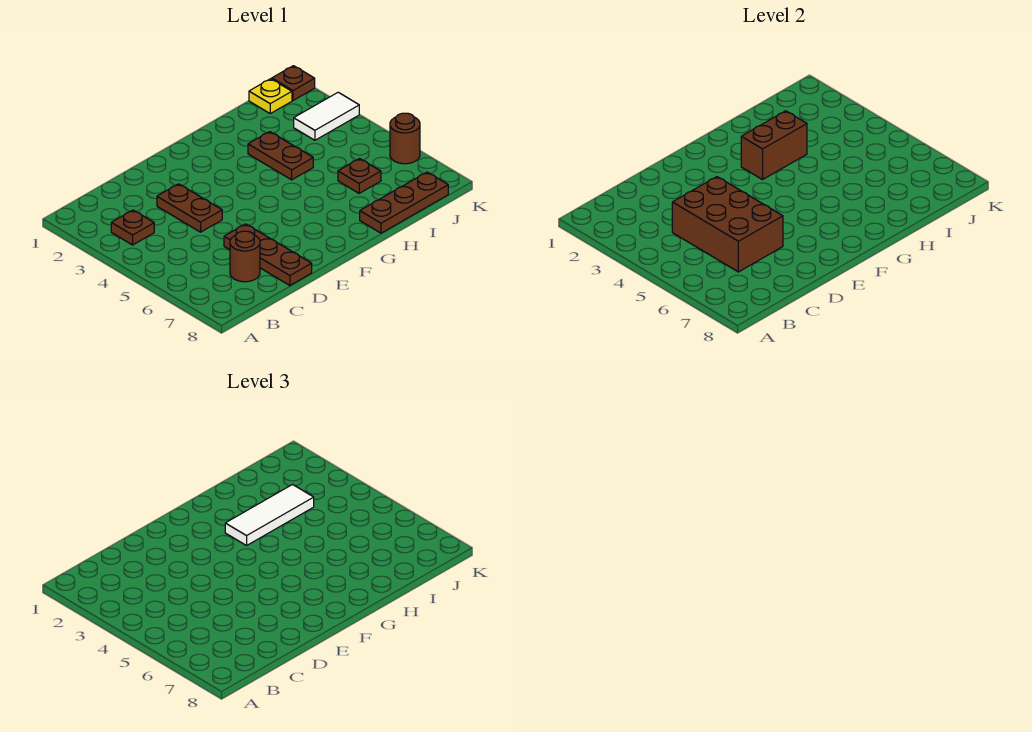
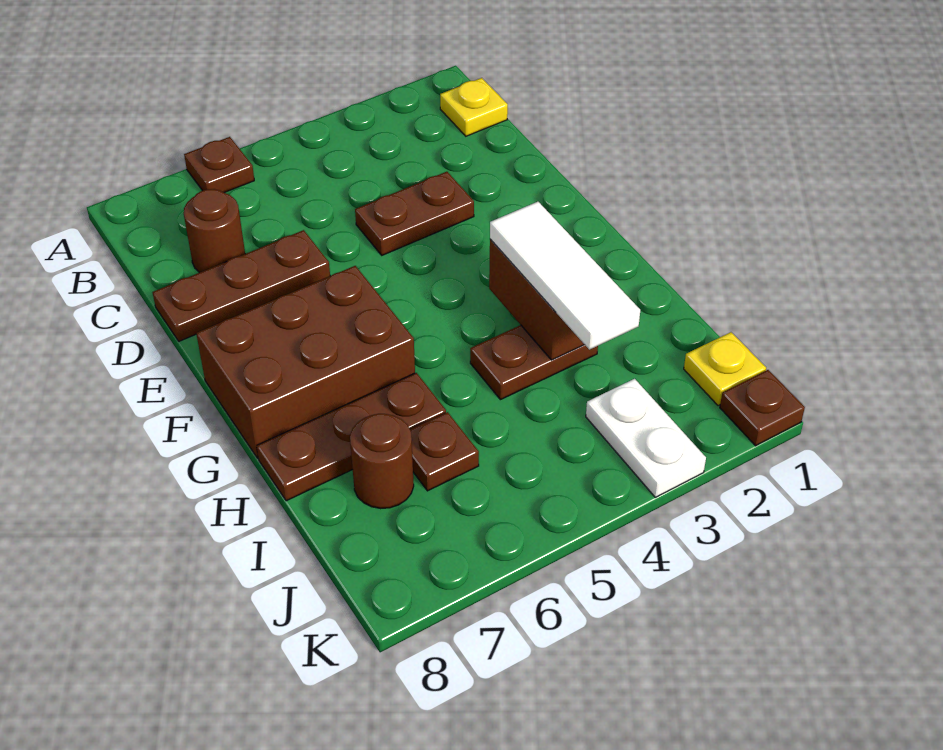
none -> yellow 1x1 plate [440,78,508,136]
brown 1x1 plate [111,210,154,245] -> brown 1x1 plate moved to [184,137,254,193]
brown 2x3 brick [672,177,783,272] -> brown 2x3 brick moved to [196,266,415,458]
brown 1x3 plate [360,172,448,233] -> brown 1x3 plate turned to [257,373,446,501]
white 1x2 tile [294,92,359,140] -> white 1x2 plate [586,379,706,497]
brown 1x1 round brick [390,113,420,164] -> brown 1x1 round brick moved to [350,414,414,509]

